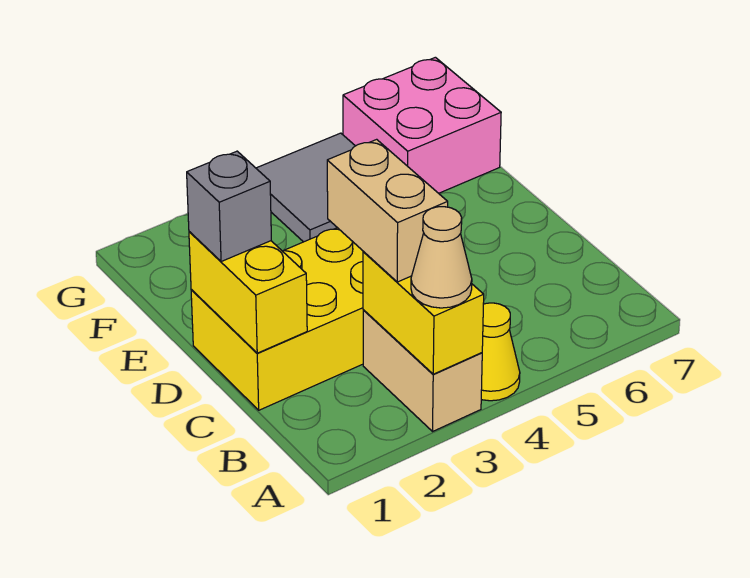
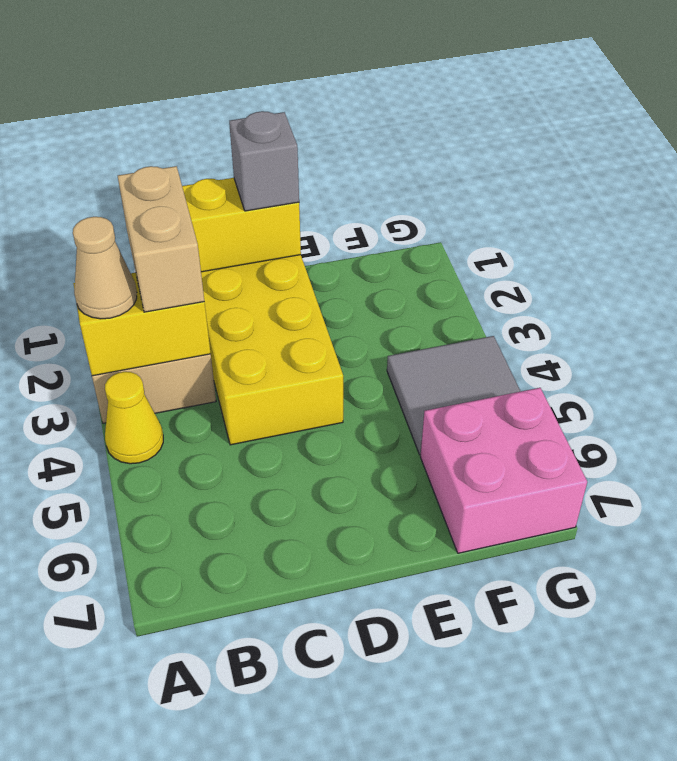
tan 1x2 brick [327,139,448,282] -> tan 1x2 brick turned to [118,166,204,312]

